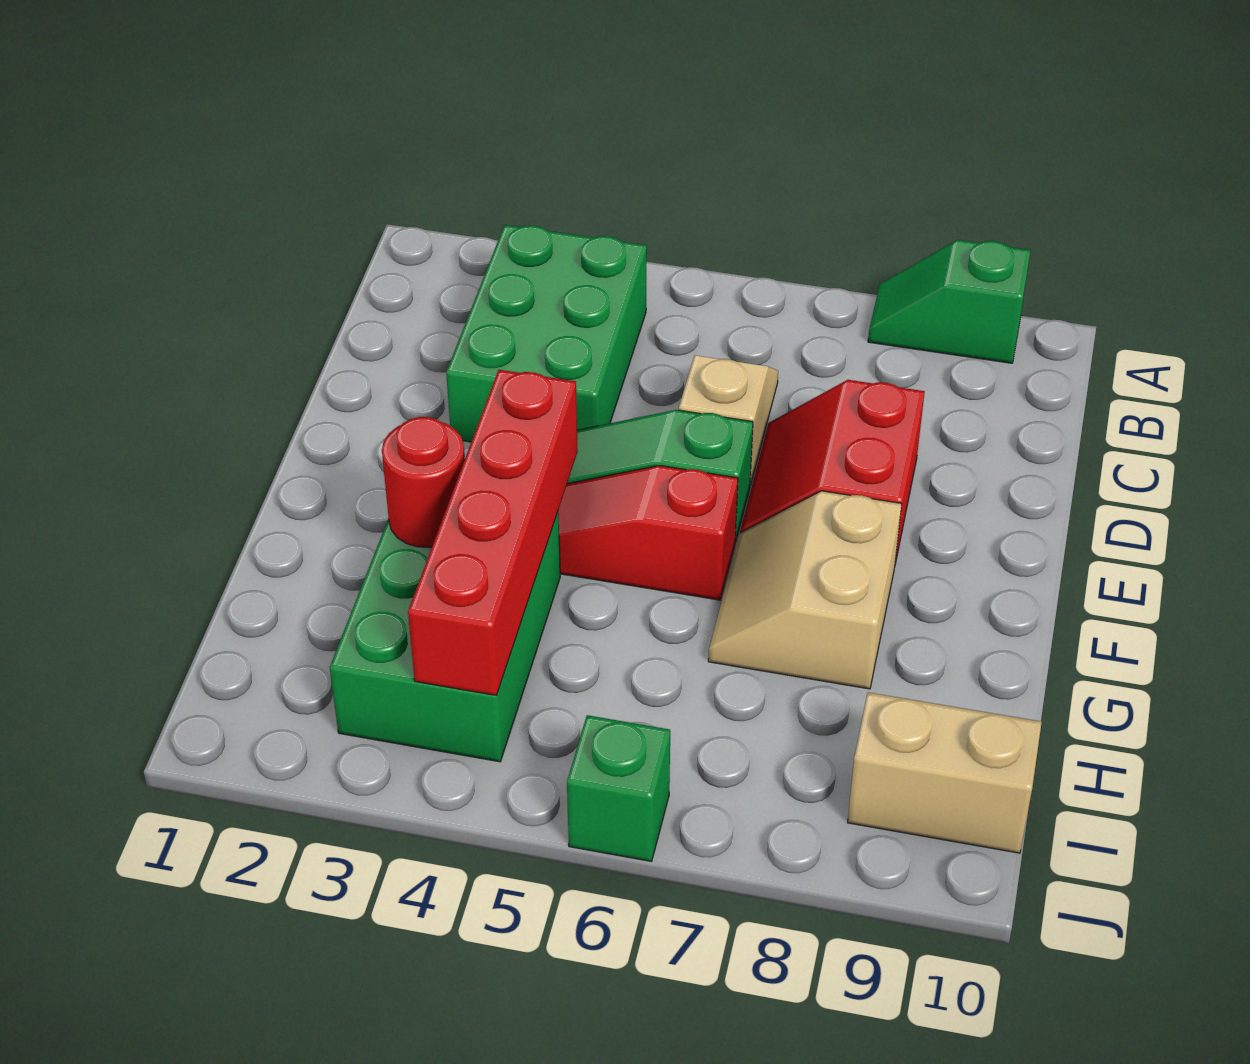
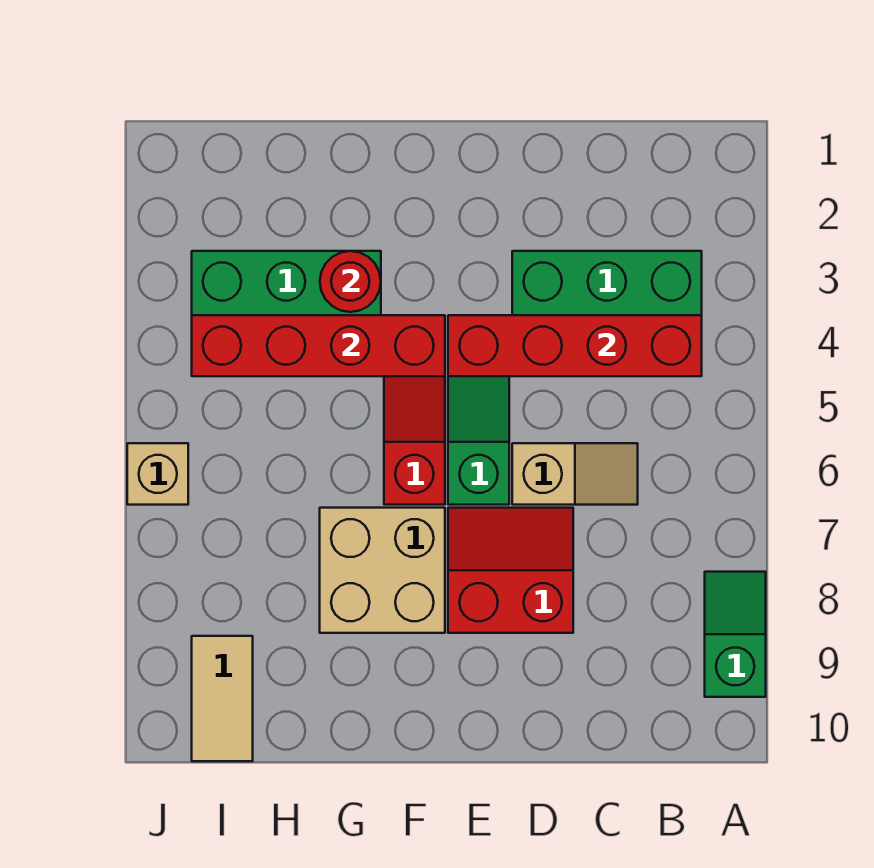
none -> red 1x4 brick [448,315,702,376]
tan 2x2 slope [708,491,902,689] -> tan 2x2 brick [320,508,445,633]
tan 1x2 brick [848,692,1042,853] -> tan 1x2 tile [192,636,253,761]
green 1x1 brick [567,715,670,861] -> tan 1x1 brick [127,443,188,505]

